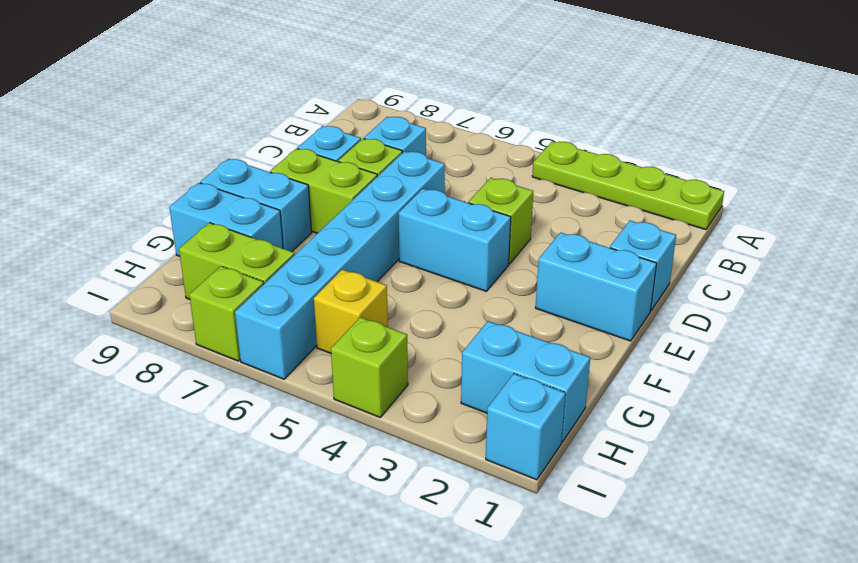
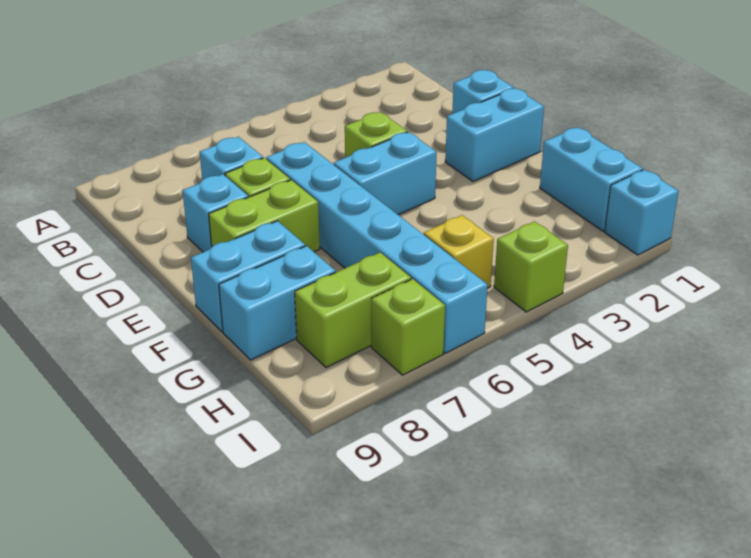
lime 1x4 plate [532,141,724,230] -> none
cyan 1x2 brick [461,321,590,442] -> cyan 1x2 brick turned to [540,127,643,231]

